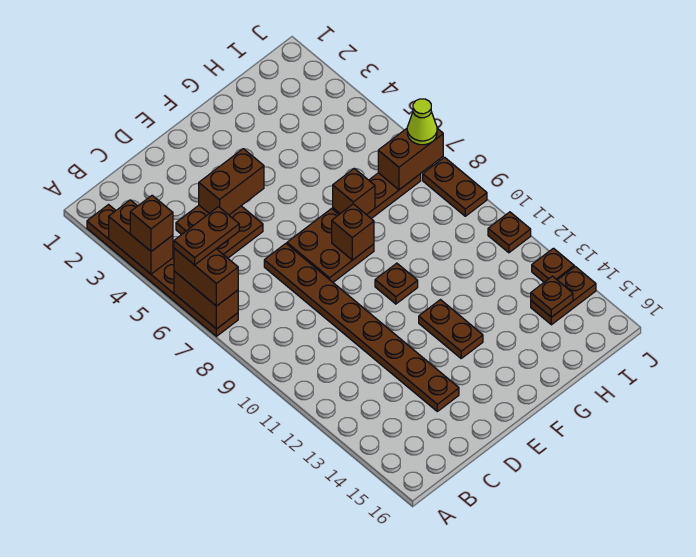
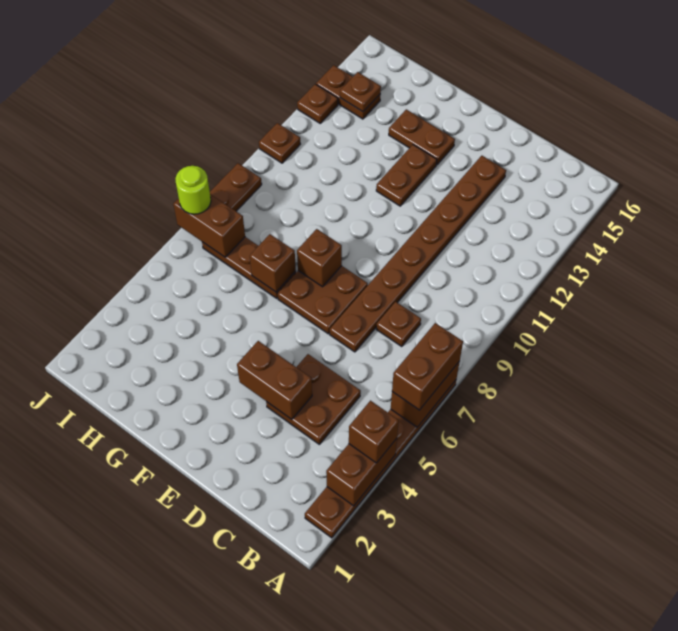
brown 1x2 plate [174,207,239,265] -> brown 1x2 plate moved to [389,109,455,165]
brown 1x1 plate [375,263,418,304] -> brown 1x1 plate moved to [376,302,421,347]
lime 1x1 cone [407,99,437,145] -> lime 1x1 round brick [175,166,211,214]

